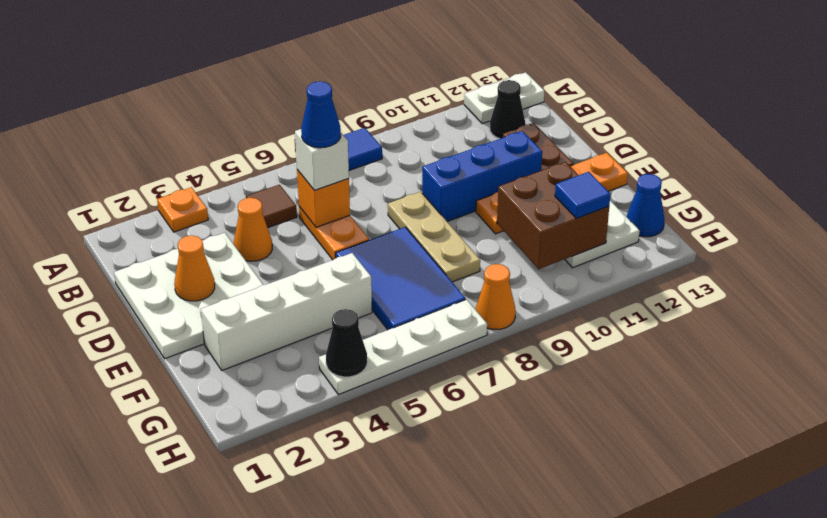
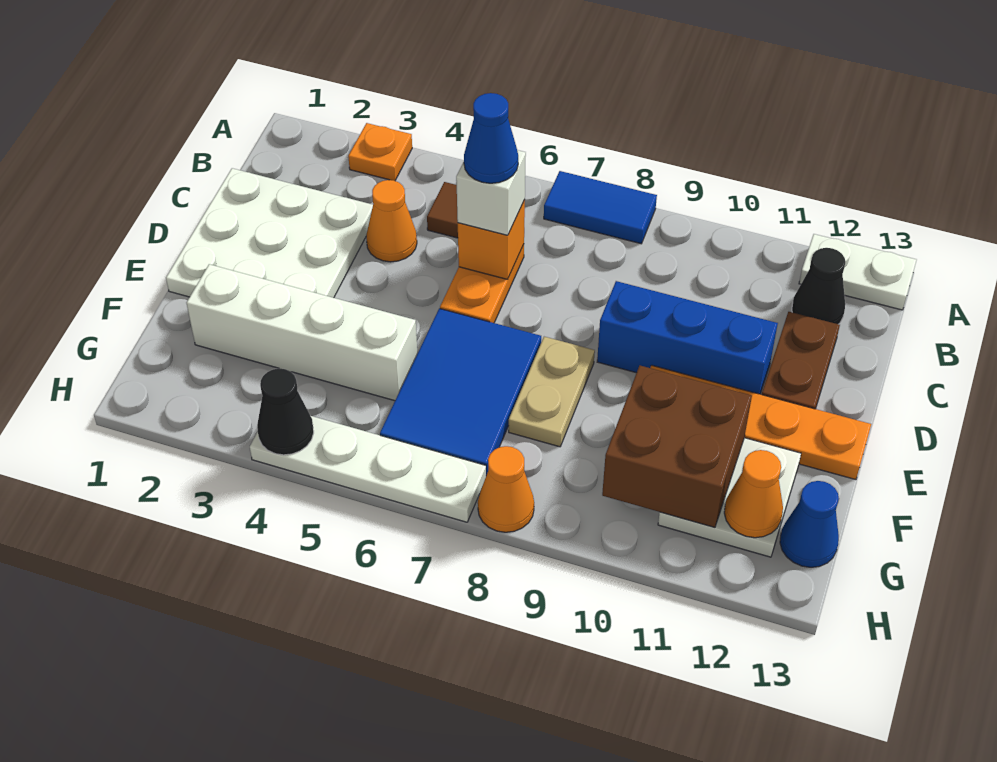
orange 1x1 cone [174,235,215,301] -> orange 1x1 cone moved to [724,450,783,538]
tan 1x3 plate [388,192,480,282] -> tan 1x2 plate [509,337,595,447]
blue 1x1 tile [555,172,610,219] -> none

